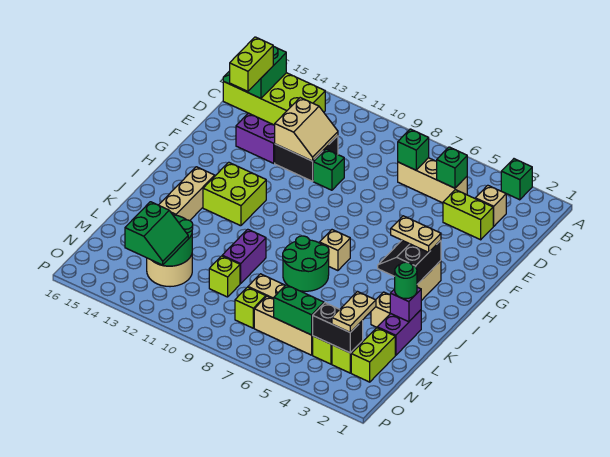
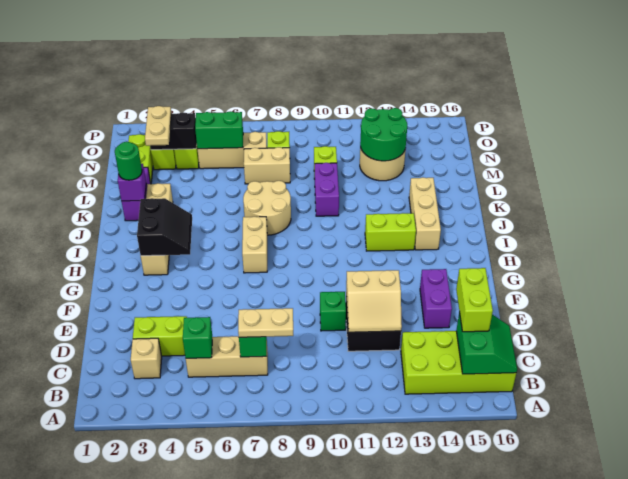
green 1x1 brick [501,159,532,200] -> none
tan 2x2 slope [275,98,338,161] -> tan 2x2 slope turned to [346,270,402,332]
purple 1x2 brick [236,113,275,163] -> purple 1x2 brick turned to [420,269,452,328]
tan 1x2 plate [391,216,441,252] -> tan 1x2 plate moved to [238,308,293,337]
lime 2x2 brick [203,162,266,226] -> lime 1x2 brick [365,213,416,251]
tan 1x1 brick [320,230,350,271] -> tan 1x2 brick [242,217,267,273]
green 2x2 round brick [283,236,329,291] -> tan 2x2 round brick [243,181,291,235]
green 2x2 slope [125,202,188,265] -> none

